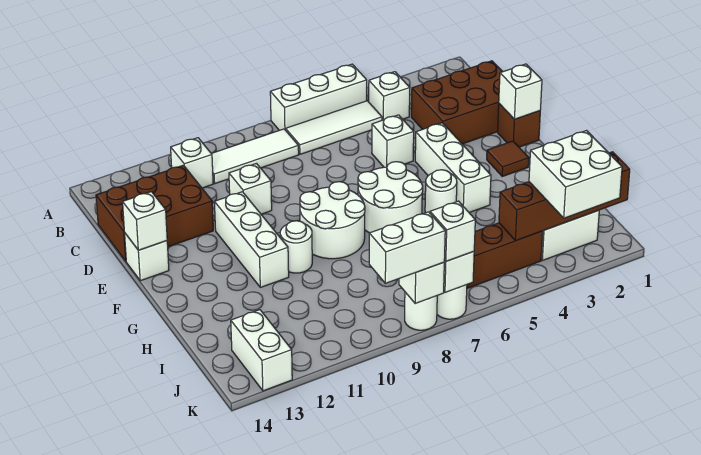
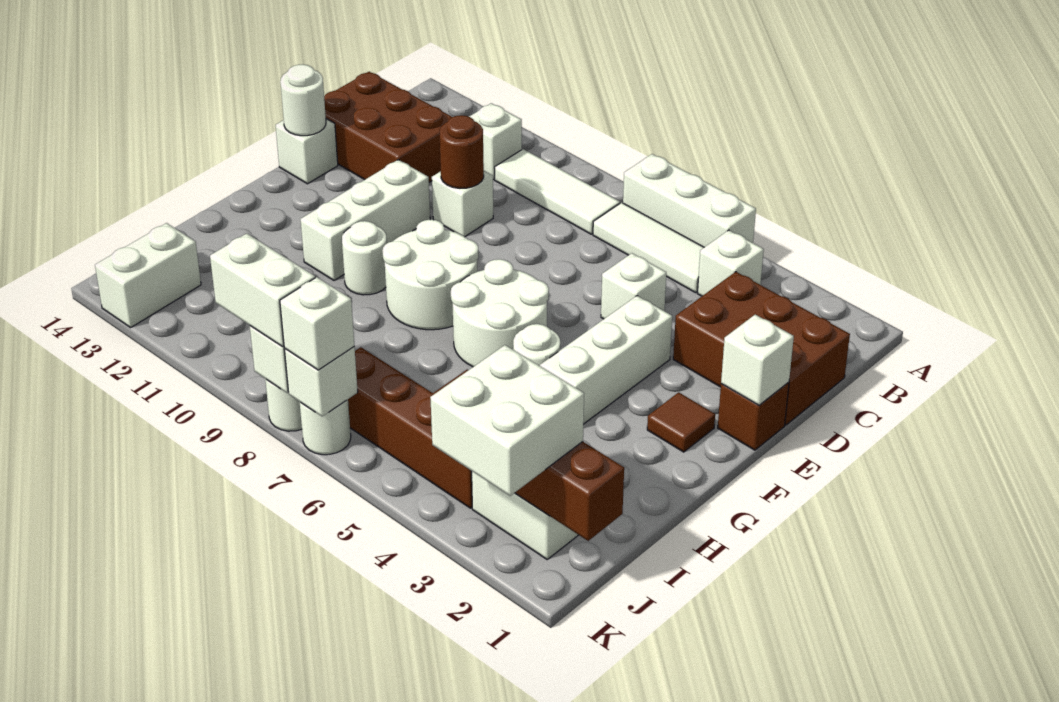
none -> brown 1x1 round brick [439,115,484,188]
white 1x1 brick [123,192,167,250] -> white 1x1 round brick [280,64,326,136]

